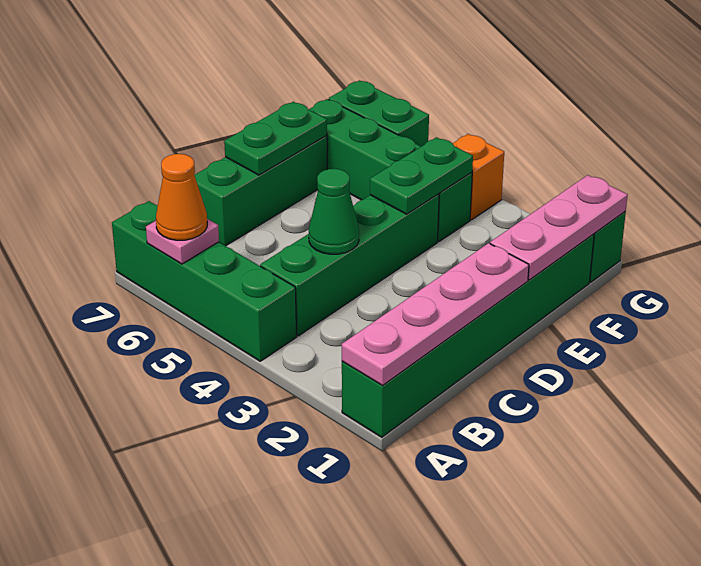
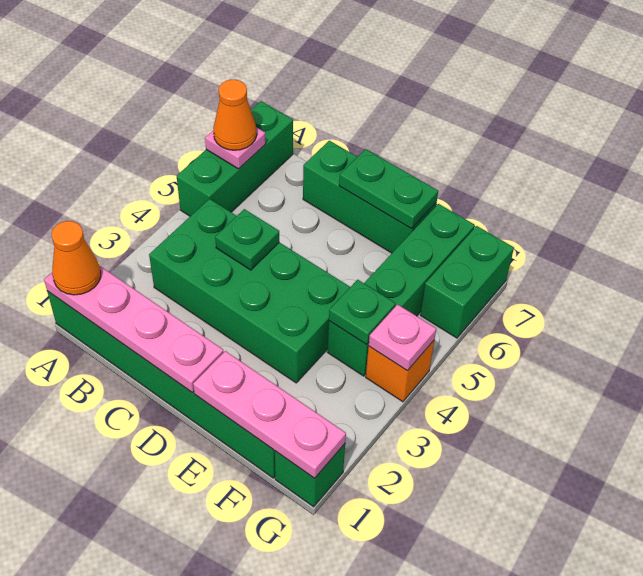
none -> orange 1x1 cone [52,221,101,295]
green 1x4 brick [112,201,297,361] -> green 1x3 brick [177,101,293,216]
green 1x4 brick [260,194,439,336] -> green 2x4 brick [149,199,350,383]
green 1x1 cone [309,169,359,254] -> green 1x1 plate [215,209,279,270]
green 1x2 plate [370,137,473,214] -> green 1x1 plate [329,280,395,345]
none -> pink 1x1 plate [369,304,436,371]

